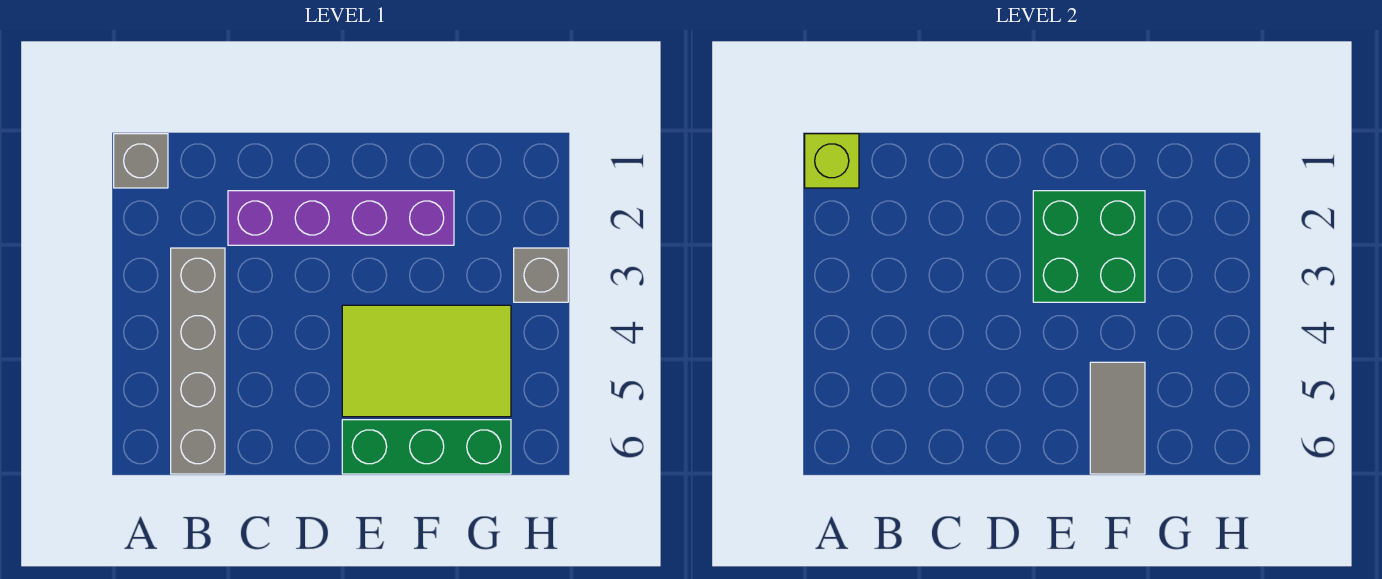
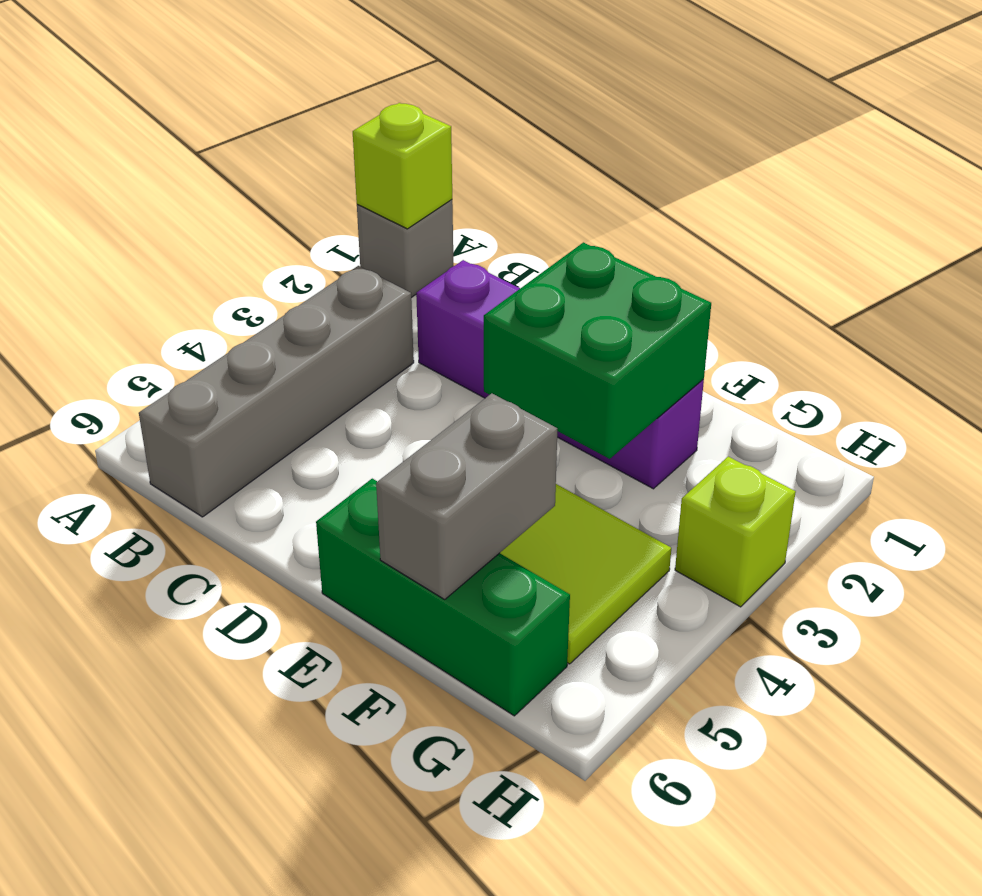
grey 1x2 tile [1090,362,1145,474] -> grey 1x2 brick [376,393,557,599]
grey 1x1 brick [514,248,568,302] -> lime 1x1 brick [675,457,796,607]

